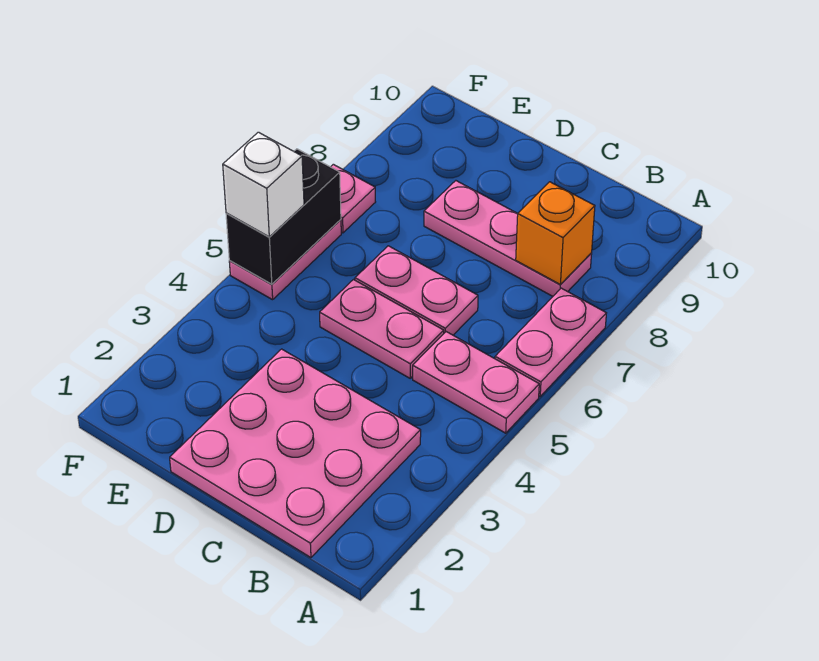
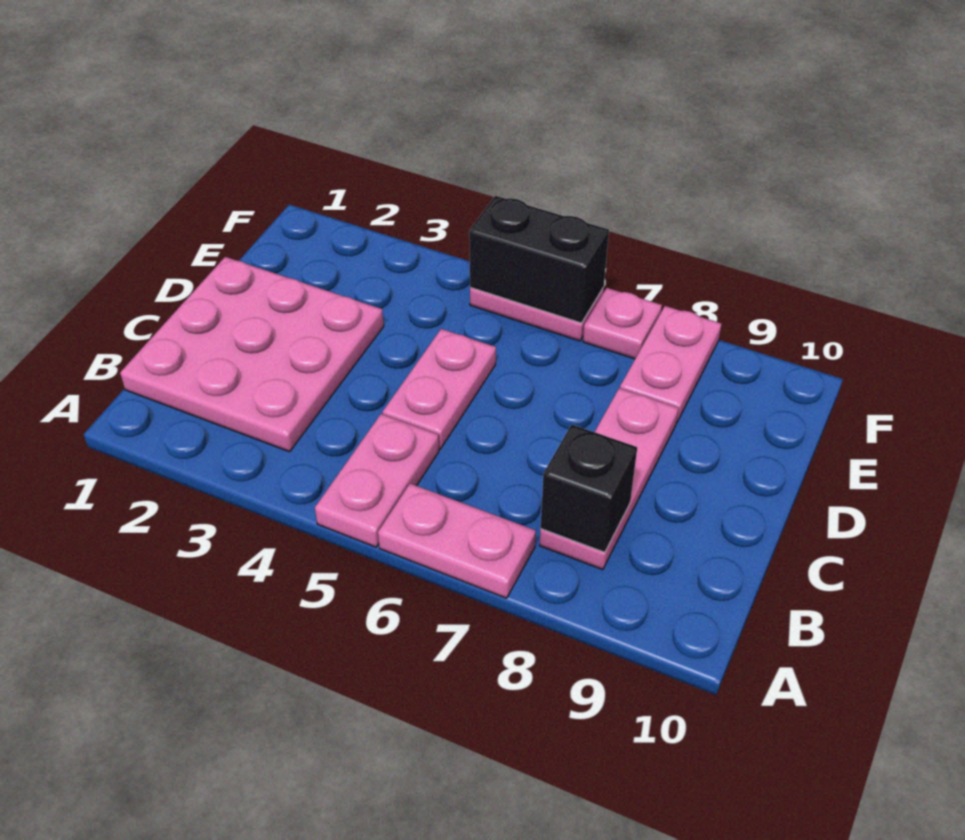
orange 1x1 brick [516,182,595,285] -> black 1x1 brick [541,425,637,552]
pink 1x2 plate [355,246,478,335] -> pink 1x2 plate moved to [620,306,721,423]
white 1x1 brick [223,132,304,237] -> none

